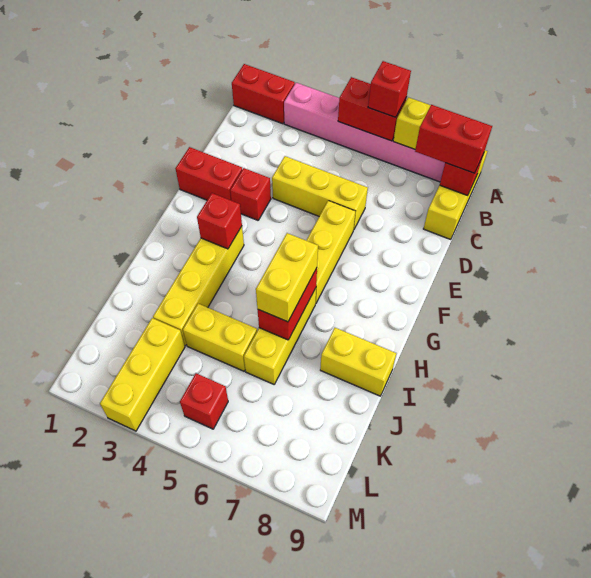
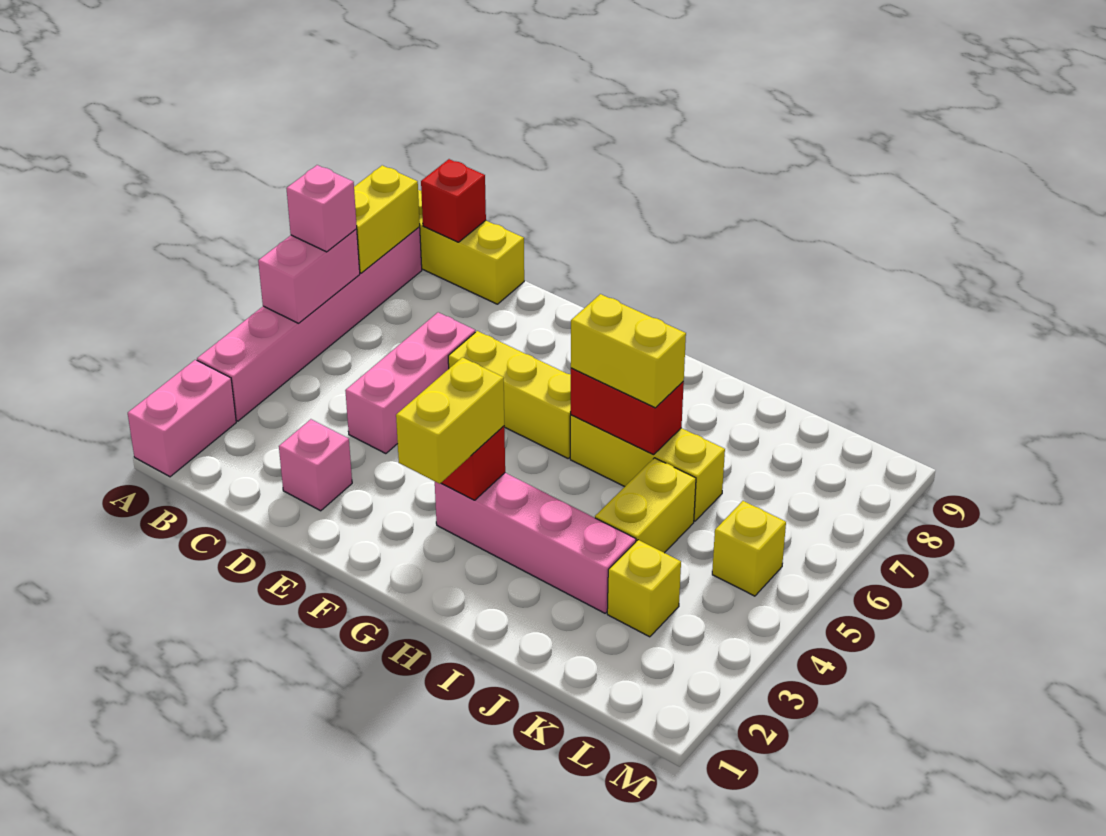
red 1x2 brick [232,64,295,124] -> pink 1x2 brick [128,360,236,477]
red 1x2 brick [338,77,406,141] -> pink 1x2 brick [258,229,360,323]
red 1x1 brick [368,61,411,117] -> pink 1x1 brick [286,165,357,252]
red 1x2 brick [415,105,492,173] -> none
none -> pink 1x1 brick [279,419,352,511]
yellow 1x3 brick [272,156,368,229] -> pink 1x3 brick [345,312,475,454]
red 1x2 brick [175,147,243,200] -> none
red 1x1 brick [230,168,271,220] -> none
yellow 1x4 brick [153,226,244,346] -> pink 1x4 brick [435,473,636,613]
yellow 1x2 brick [320,328,396,396] -> yellow 1x2 brick moved to [396,357,504,484]
yellow 1x3 brick [100,318,185,431] -> yellow 1x1 brick [607,540,681,637]
red 1x1 brick [180,373,228,429] -> yellow 1x1 brick [712,501,786,596]

